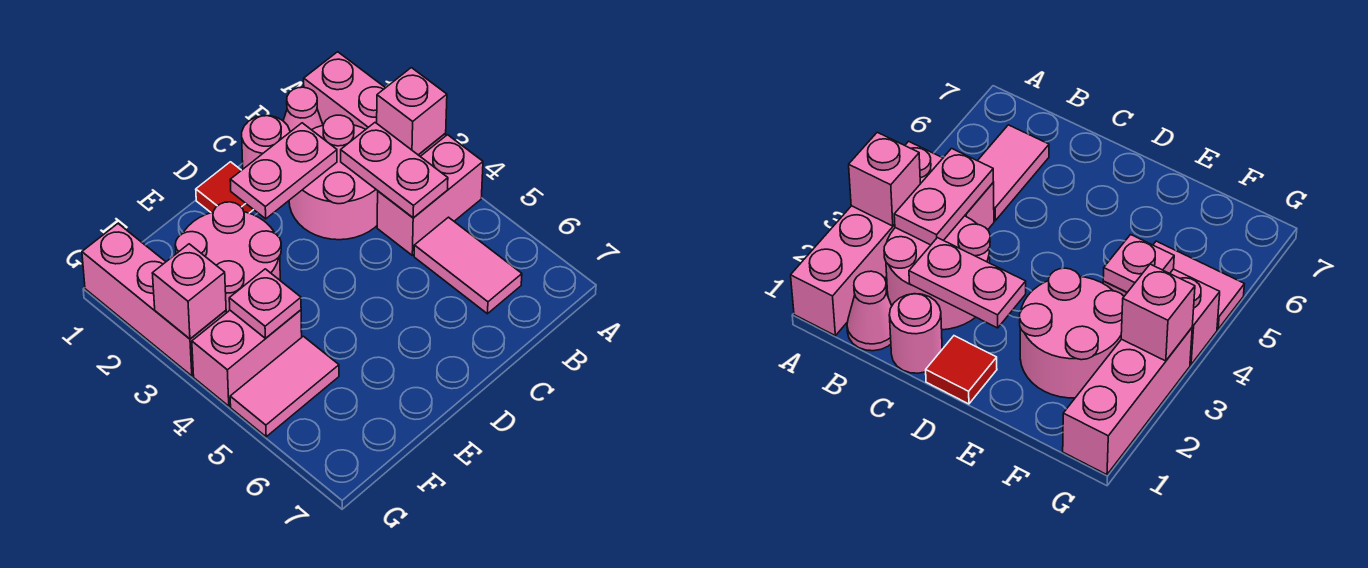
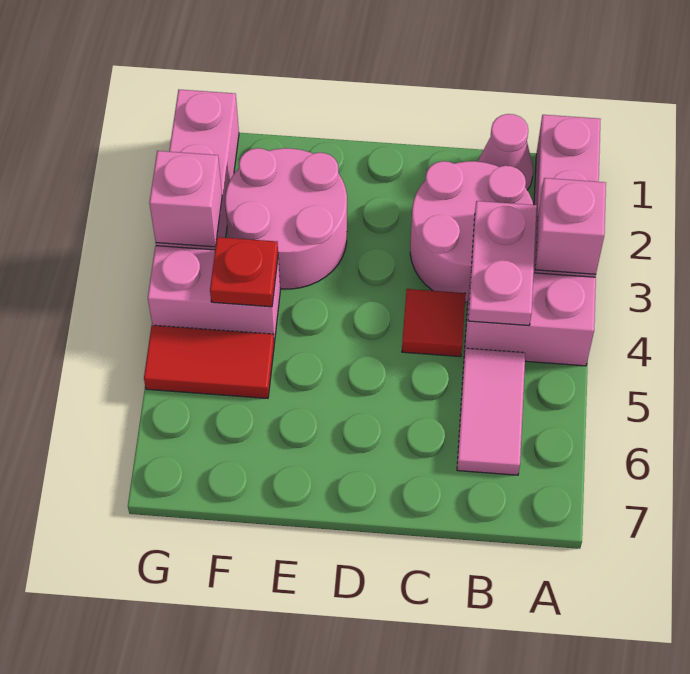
pink 1x1 round brick [242,116,290,169] -> none
pink 1x2 plate [230,123,337,219] -> none
red 1x1 tile [196,162,253,213] -> red 1x1 tile moved to [402,289,466,357]
pink 1x1 plate [229,269,301,338] -> red 1x1 plate [210,237,278,307]
pink 1x2 tile [230,336,339,437] -> red 1x2 tile [144,325,274,398]

